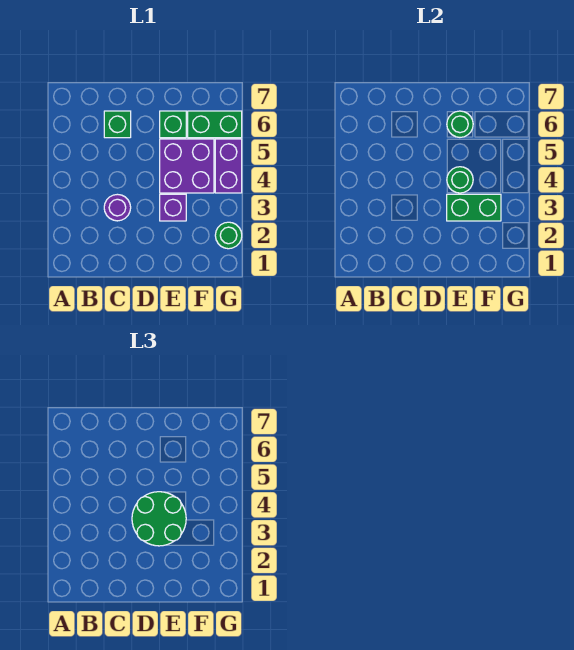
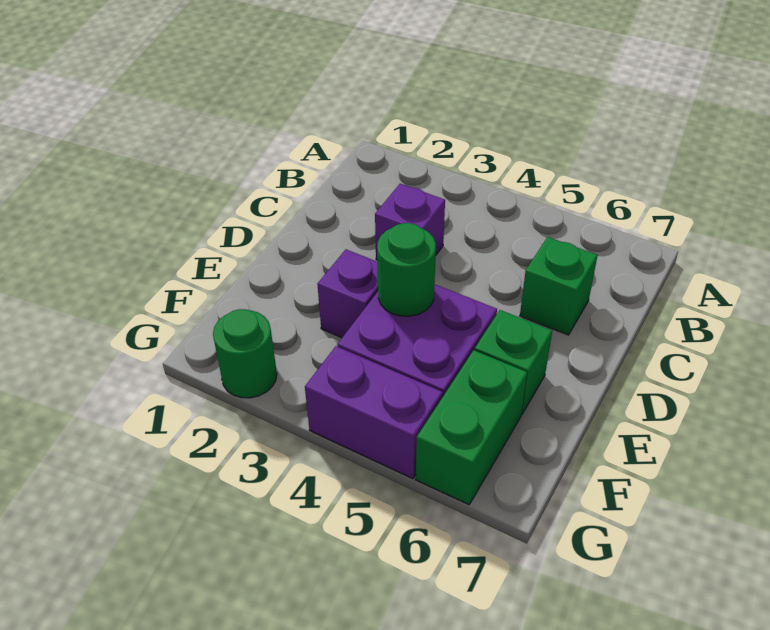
purple 1x1 round brick [104,194,131,221] -> purple 1x1 brick [375,184,445,260]
green 2x2 round brick [132,492,186,546] -> none
green 1x2 brick [447,194,501,221] -> none
green 1x1 round brick [447,111,473,137] -> none

